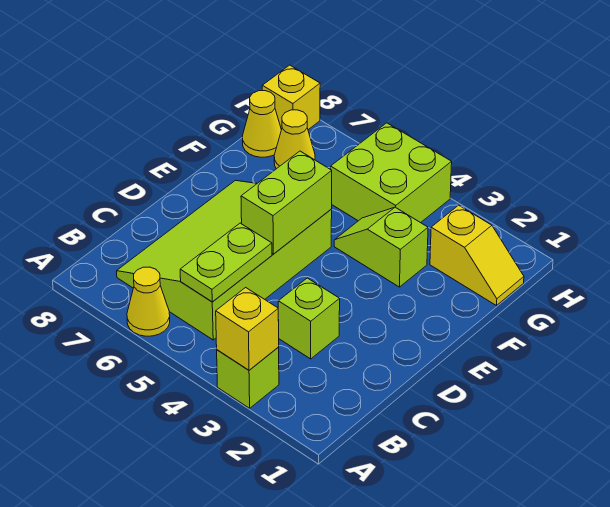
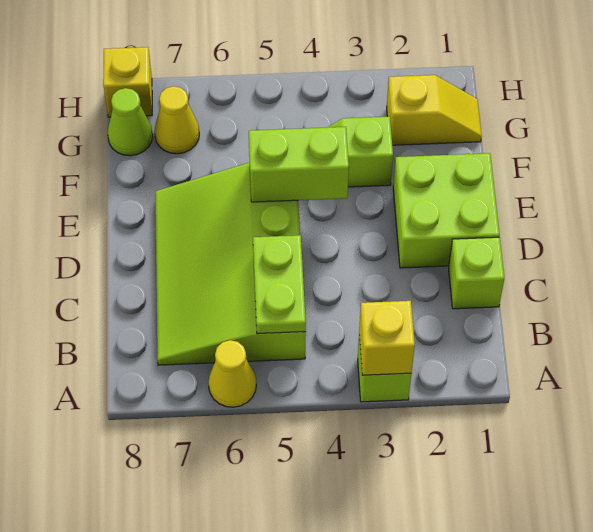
lime 1x1 brick [278,278,340,359] -> lime 1x1 brick moved to [449,237,504,309]
lime 1x2 brick [241,151,332,254] -> lime 1x2 brick turned to [249,127,349,202]
lime 2x2 brick [331,123,452,223] -> lime 2x2 brick moved to [393,153,499,268]
yellow 1x1 cone [243,91,281,157] -> lime 1x1 cone [107,88,153,156]

